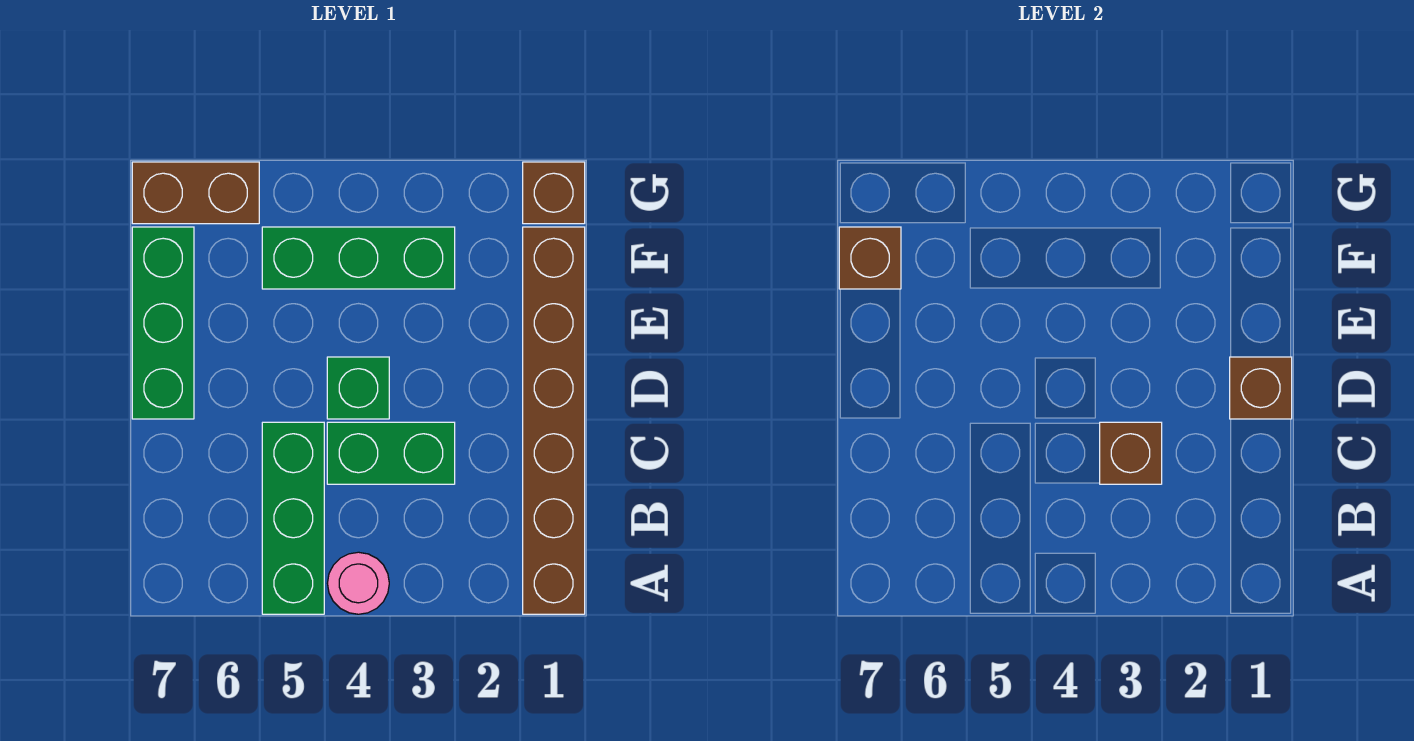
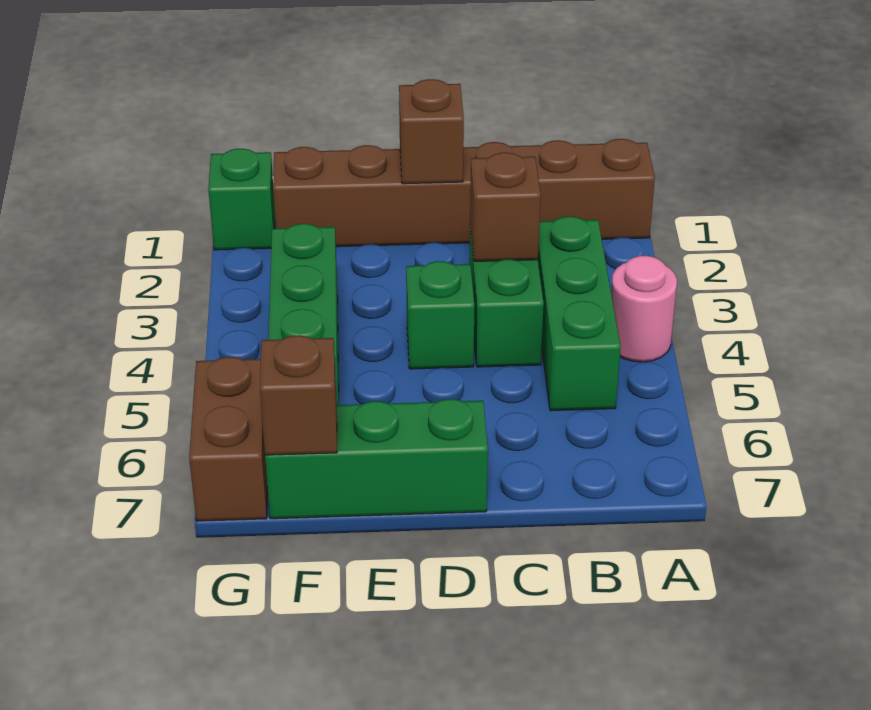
green 1x3 brick [262,422,324,614] -> green 1x3 brick turned to [538,217,621,411]
brown 1x1 brick [523,162,585,224] -> green 1x1 brick [208,149,275,250]

